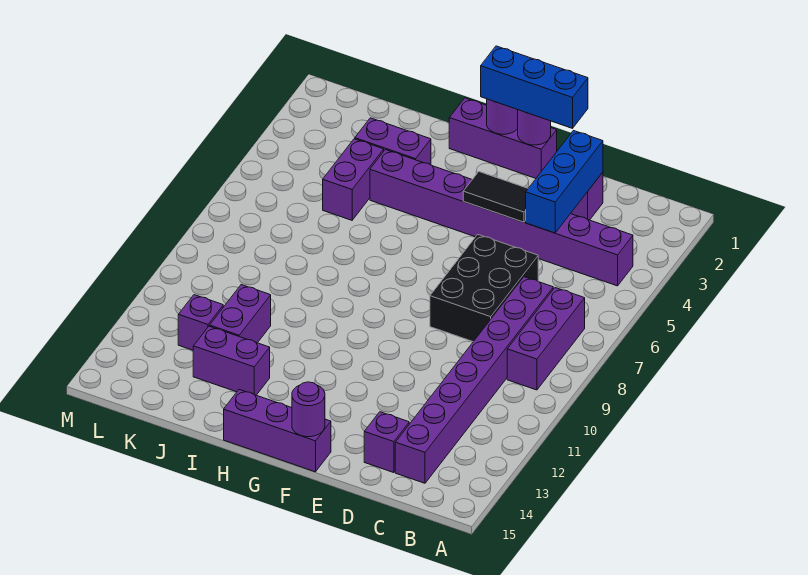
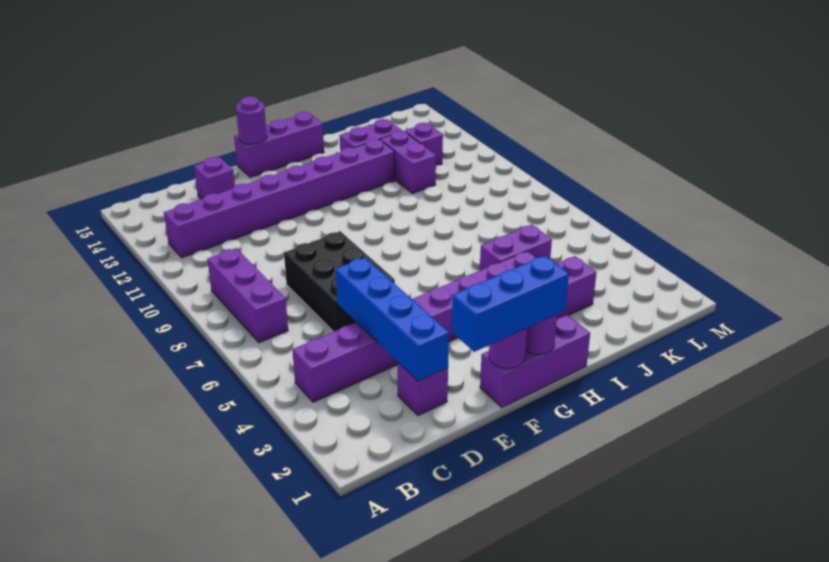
purple 1x8 brick [395,277,553,483] -> purple 1x8 brick turned to [164,139,395,258]
blue 1x3 brick [526,131,603,233] -> blue 1x4 brick [335,258,449,381]
black 1x2 tile [463,172,528,222] -> none
purple 1x2 brick [323,139,384,220] -> purple 1x2 brick turned to [480,225,552,270]

